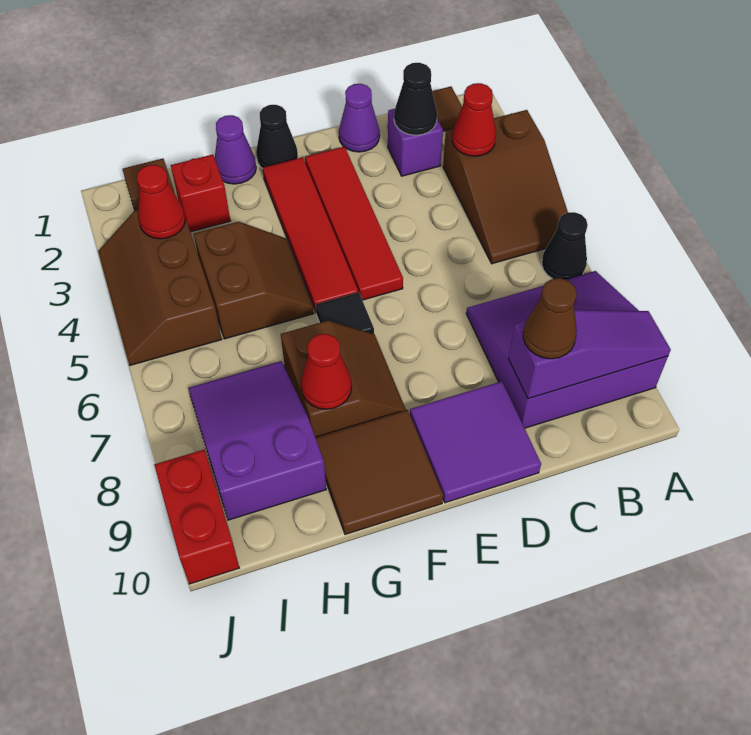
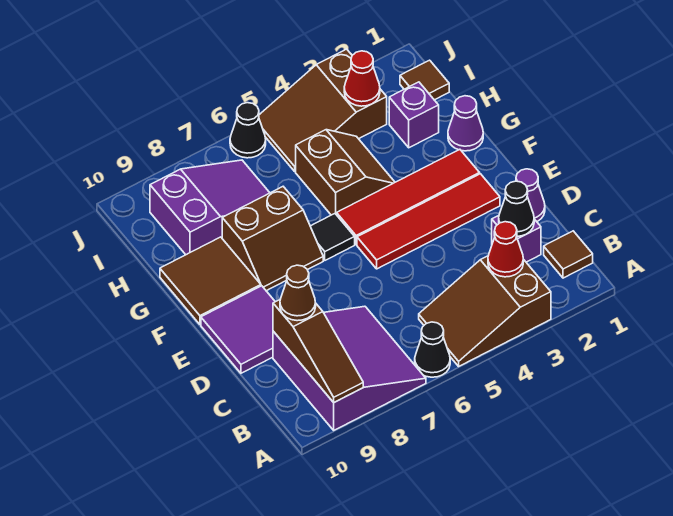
purple 1x3 slope [508,310,671,399] -> brown 1x3 slope [273,300,363,402]
black 1x1 cone [256,105,298,169] -> black 1x1 cone moved to [230,103,266,158]
brown 2x2 slope [194,222,314,339] -> brown 2x2 slope turned to [296,130,395,215]
red 1x1 cone [301,334,352,409] -> none
red 1x1 brick [171,155,230,232] -> purple 1x1 brick [389,82,439,148]
brown 2x3 slope [98,199,222,365] -> brown 2x3 slope turned to [259,49,387,171]
red 1x2 brick [154,450,239,584] -> none

